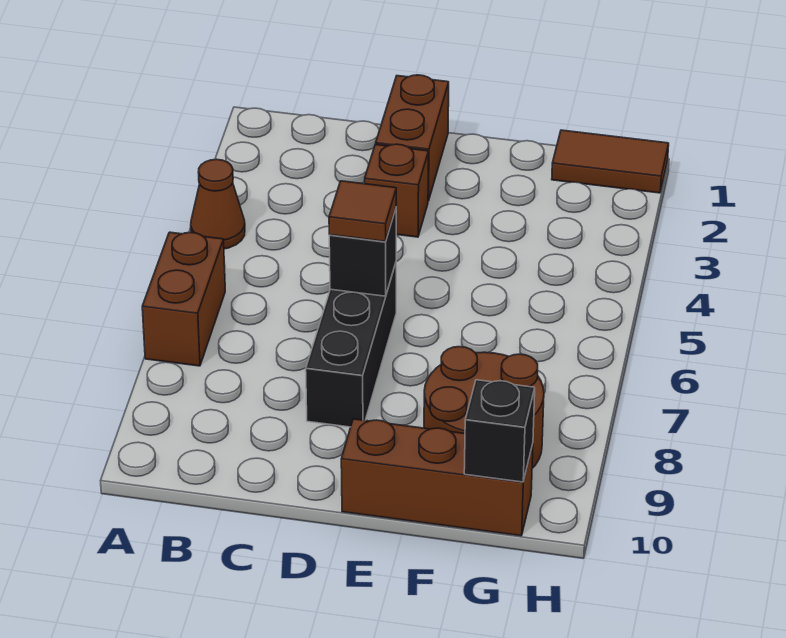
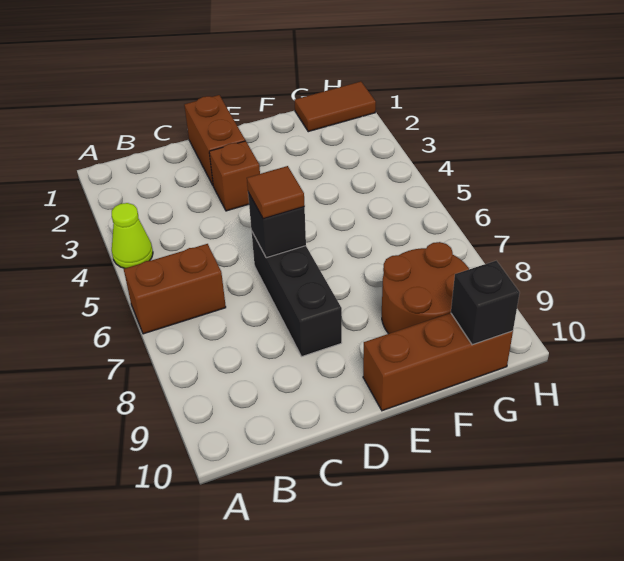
brown 1x1 cone [191,159,245,249] -> lime 1x1 cone [112,203,153,268]
brown 1x2 brick [142,232,225,366] -> brown 1x2 brick turned to [124,244,226,334]

